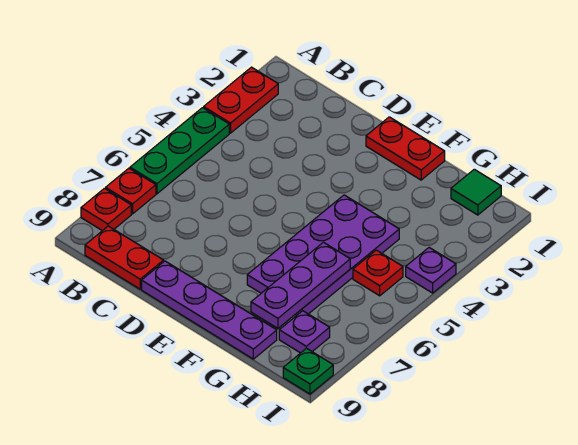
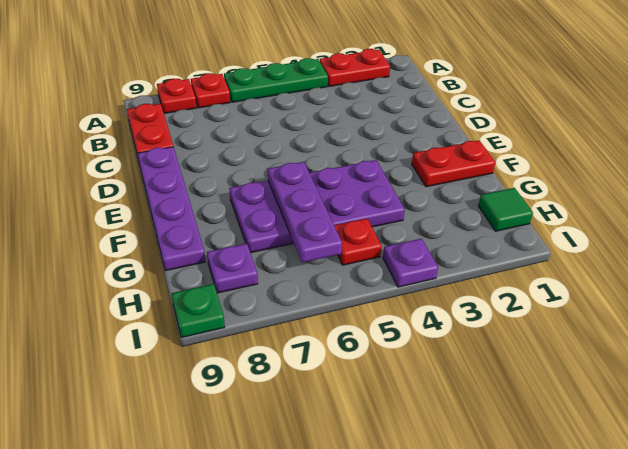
red 1x2 plate [366,117,445,180] -> red 1x2 plate turned to [412,141,495,187]
purple 1x3 plate [251,242,350,328] -> purple 1x3 plate turned to [268,162,342,263]

